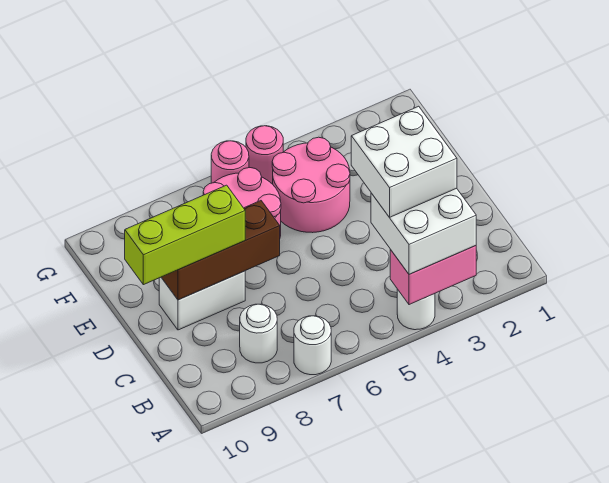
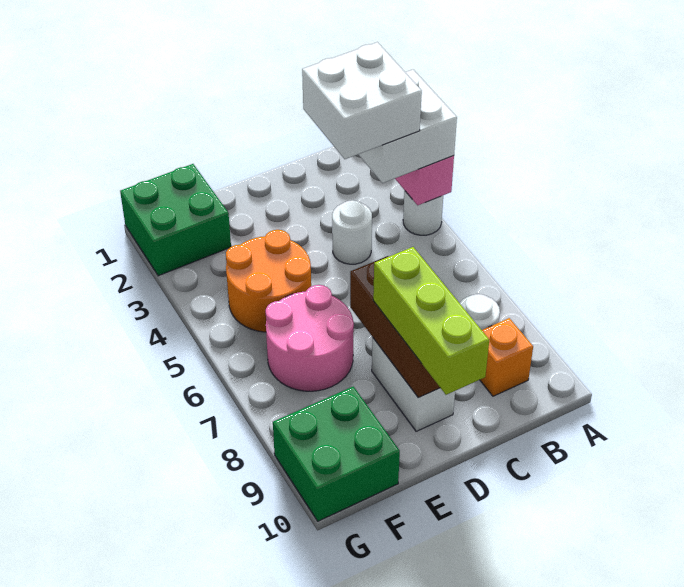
white 1x1 round brick [294,316,331,375] -> white 1x1 round brick moved to [332,200,372,264]
none -> orange 1x1 brick [480,318,533,396]
pink 2x2 round brick [272,137,350,233] -> orange 2x2 round brick [226,230,311,332]
none -> green 2x2 brick [120,164,231,276]
none -> green 2x2 brick [273,387,400,521]
pink 1x1 round brick [246,126,283,183] -> none
pink 1x1 round brick [211,141,249,183] -> none

